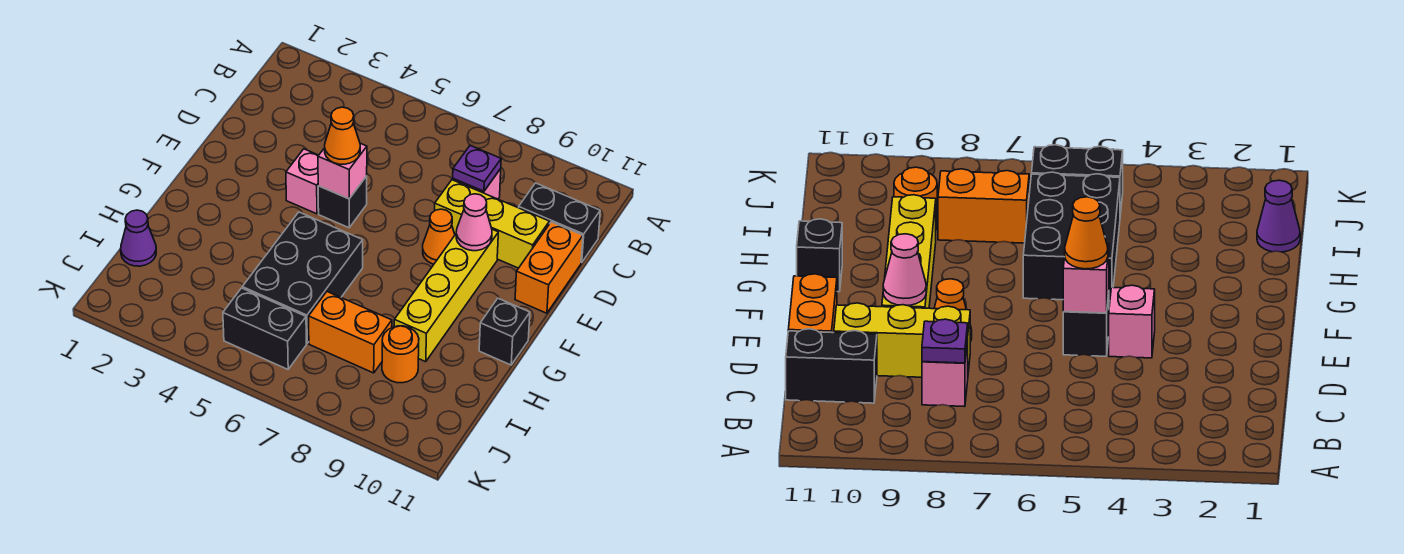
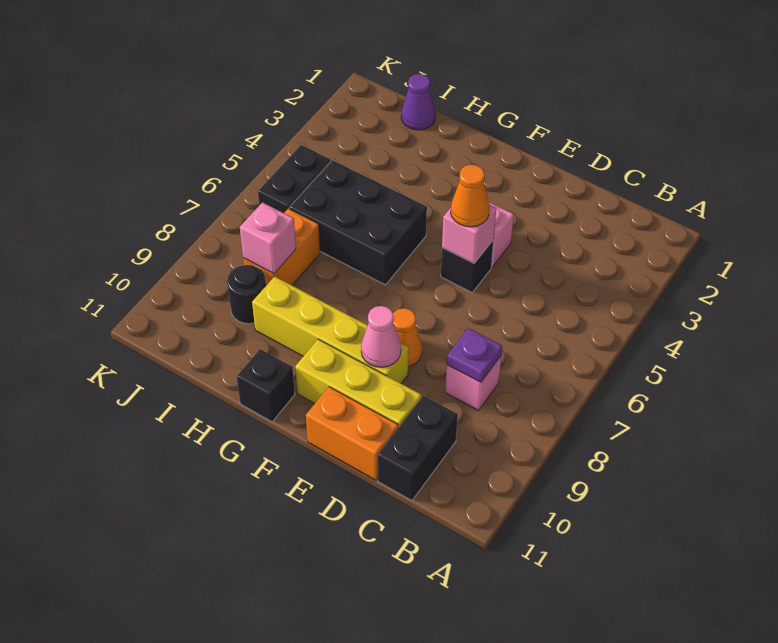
yellow 1x3 brick [435,180,549,268] -> yellow 1x3 brick turned to [295,339,421,427]
none -> pink 1x1 brick [240,203,296,274]
orange 1x1 round brick [382,326,419,383] -> black 1x1 round brick [227,265,266,324]

